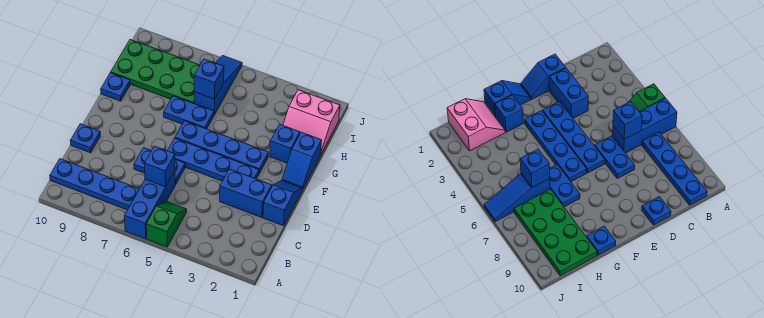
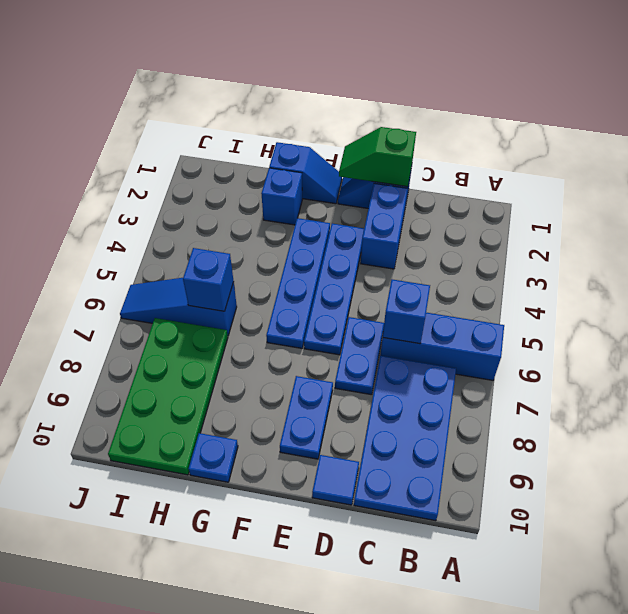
green 1x2 slope [146,201,187,247] -> green 1x2 slope moved to [339,127,416,187]
blue 1x4 plate [50,159,139,210] -> blue 2x4 plate [354,356,456,521]
blue 1x1 plate [70,124,100,153] -> blue 1x1 tile [312,455,359,505]
blue 1x2 plate [164,96,214,129] -> blue 1x2 plate moved to [280,376,333,459]
pink 2x2 slope [283,90,340,154] -> none

